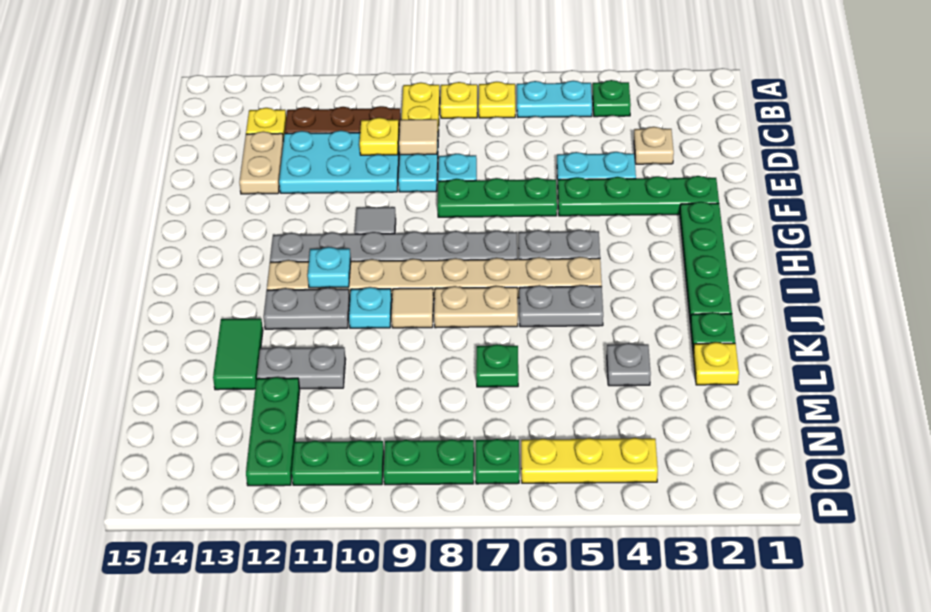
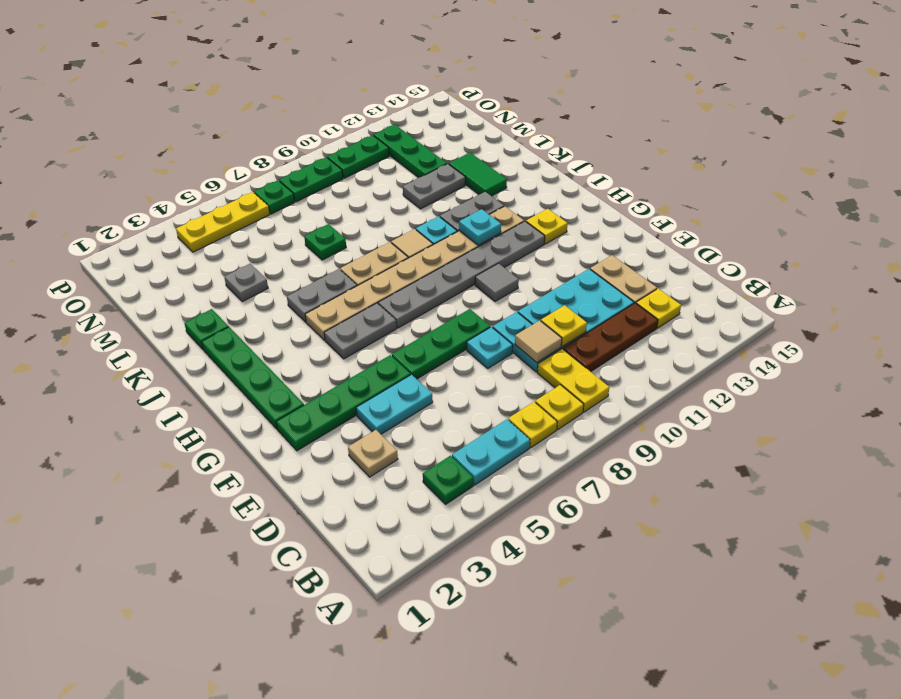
yellow 1x1 plate [693,342,739,385] -> yellow 1x1 plate moved to [526,209,568,244]

